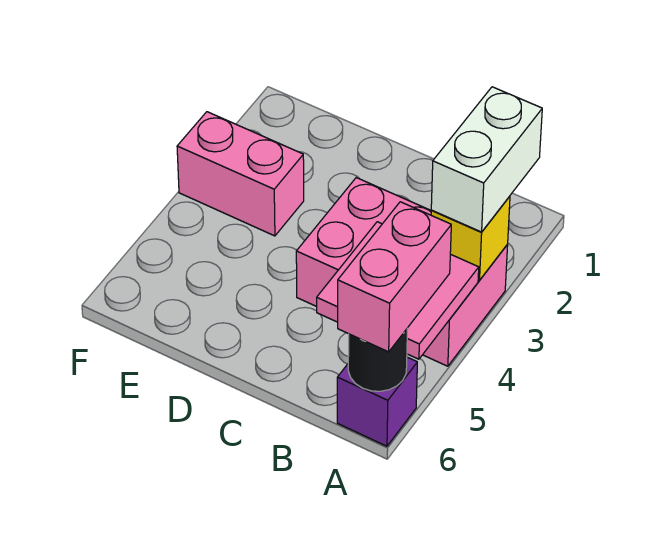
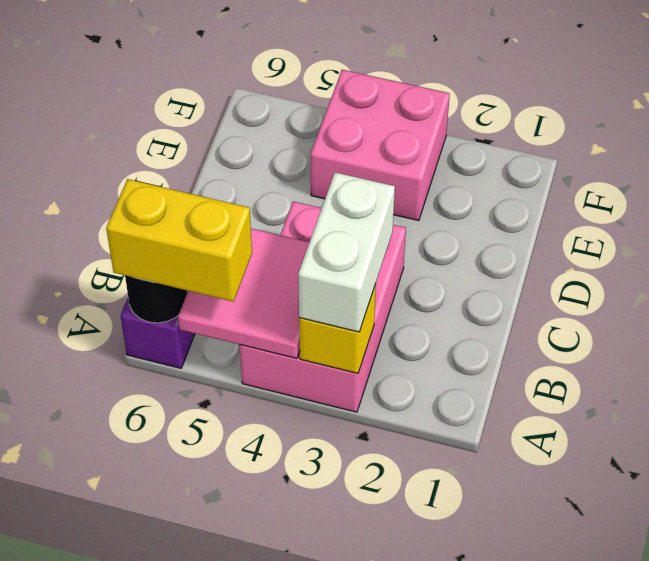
white 1x2 brick [431,87,542,232] -> white 1x2 brick turned to [298,172,395,332]
pink 1x2 brick [338,202,451,352] -> yellow 1x2 brick [106,179,252,302]
pink 1x2 brick [177,112,304,236] -> pink 2x2 brick [311,70,450,221]

